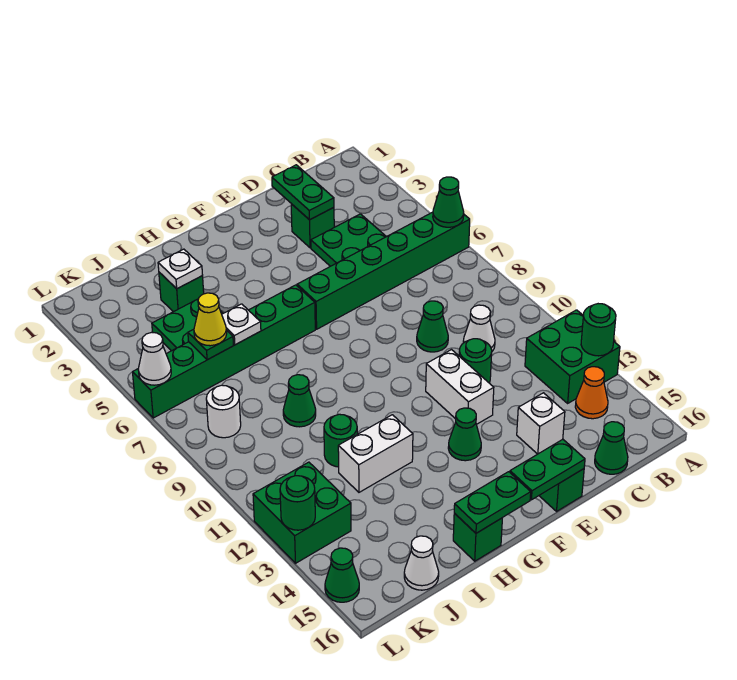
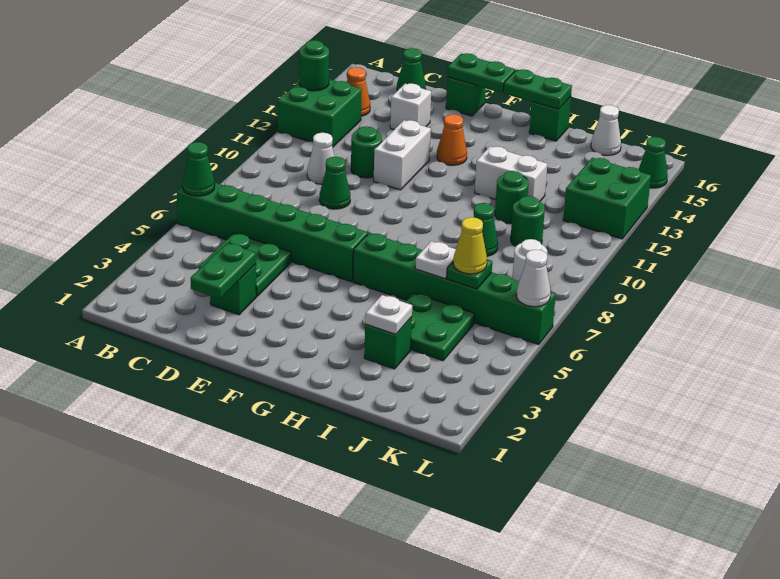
green 1x1 cone [448,408,481,461] -> orange 1x1 cone [437,114,467,165]
green 1x1 round brick [280,476,315,530] -> green 1x1 round brick moved to [511,196,545,246]

